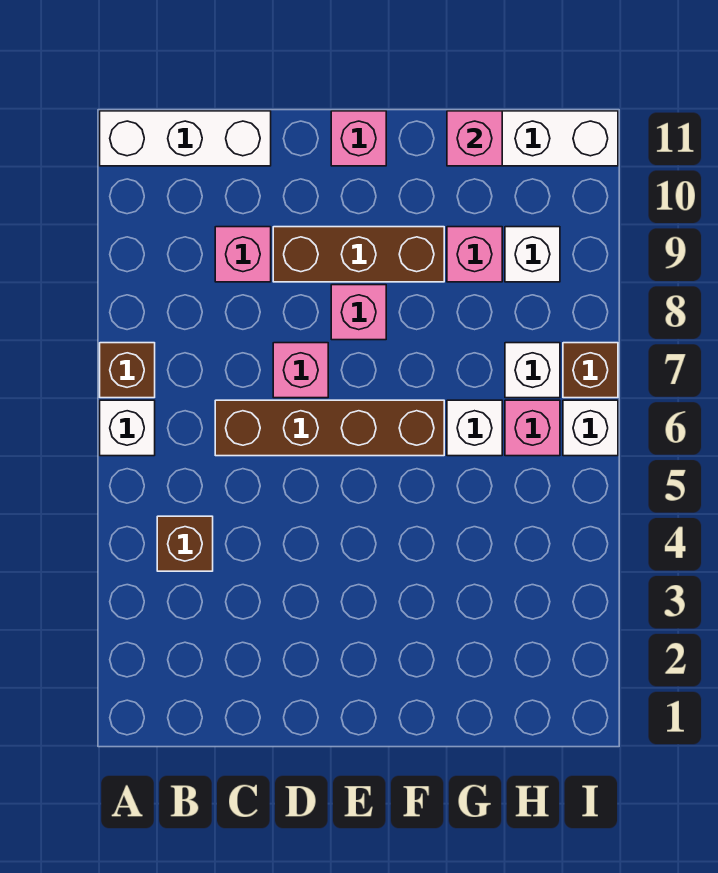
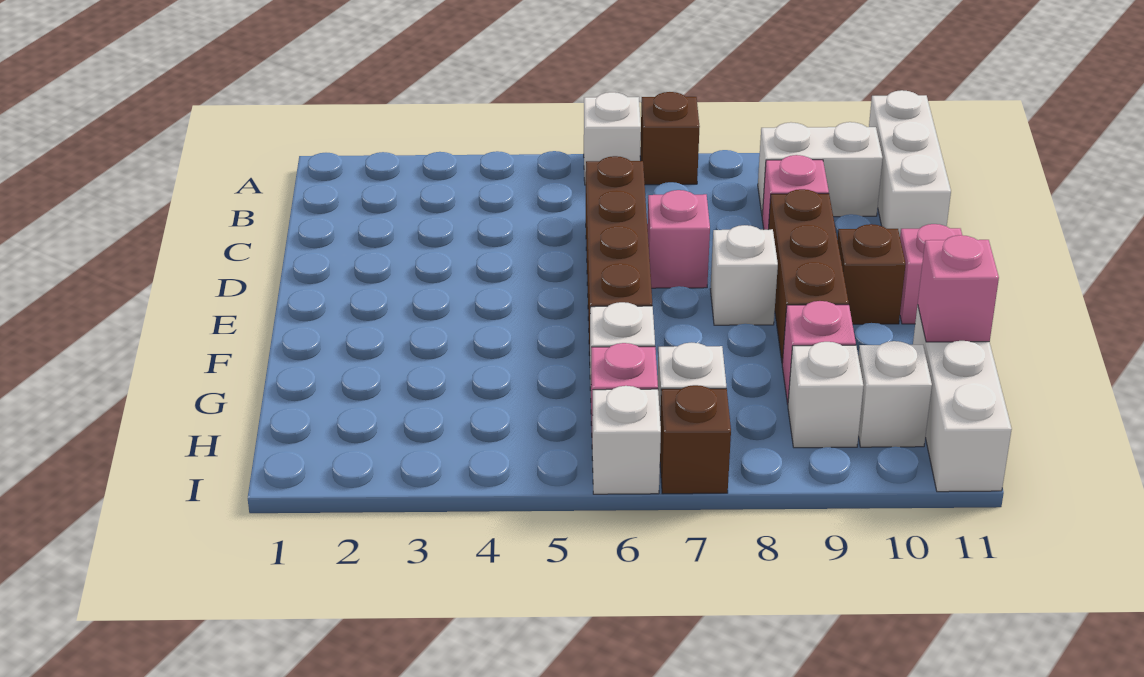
brown 1x1 brick [157,516,213,571] -> brown 1x1 brick moved to [837,224,906,324]
none -> white 1x2 brick [758,122,883,217]
pink 1x1 brick [331,285,386,340] -> white 1x1 brick [710,225,778,325]
none -> white 1x1 brick [858,341,932,447]

